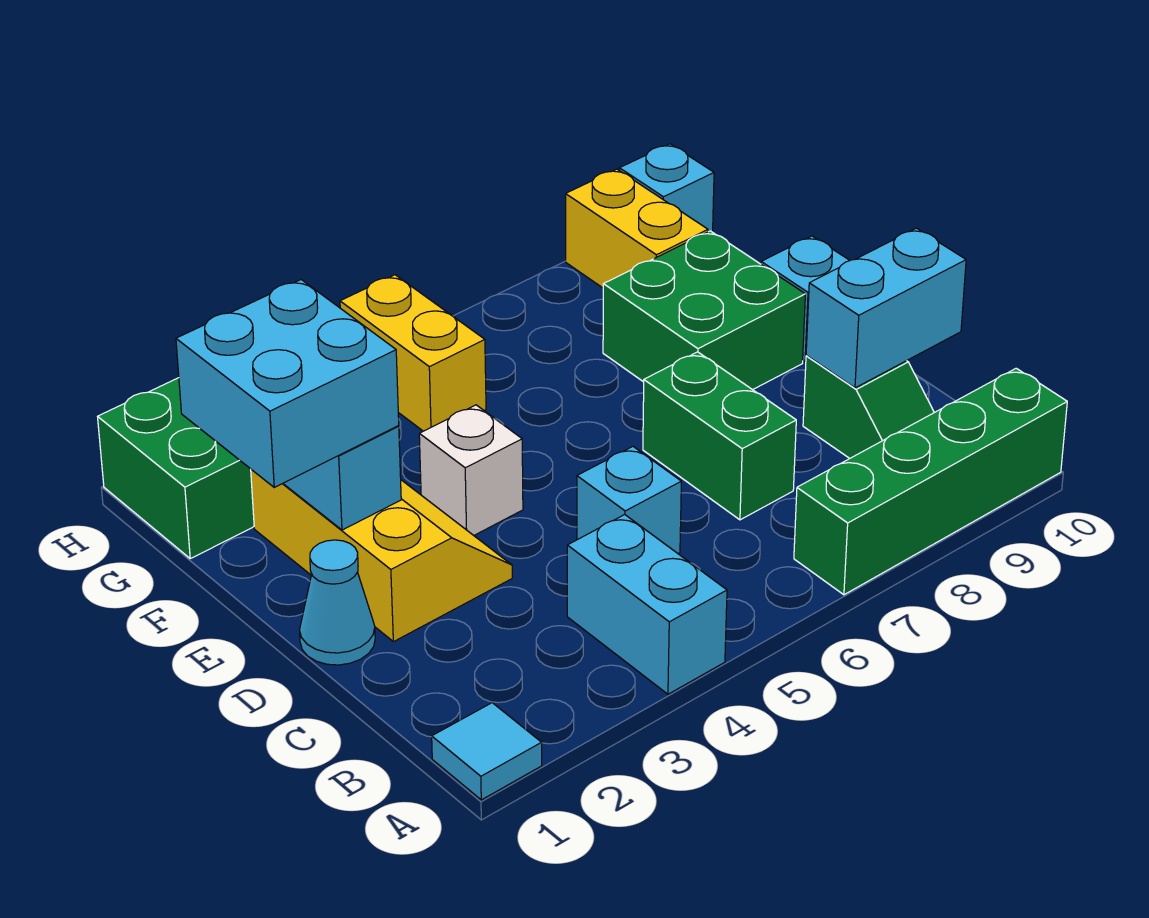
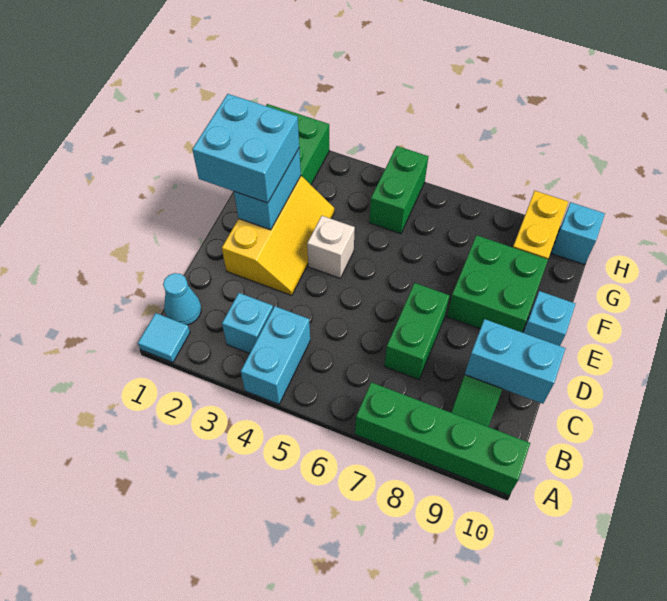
cyan 1x1 brick [577,447,681,553] -> cyan 1x1 brick moved to [222,293,273,353]
cyan 1x1 cone [300,540,375,665] -> cyan 1x1 cone moved to [163,273,201,325]
yellow 1x2 brick [340,275,486,431] -> green 1x2 brick [369,146,428,234]

